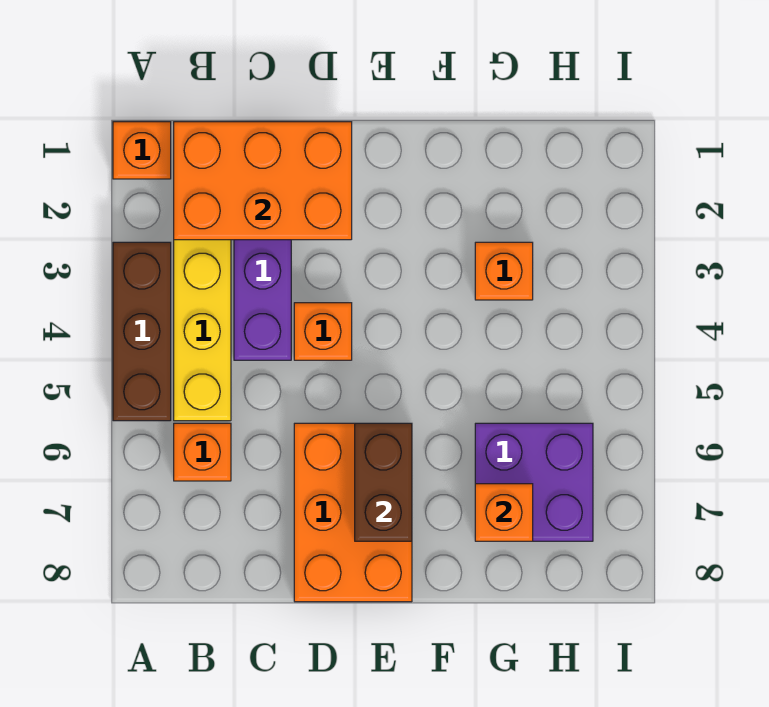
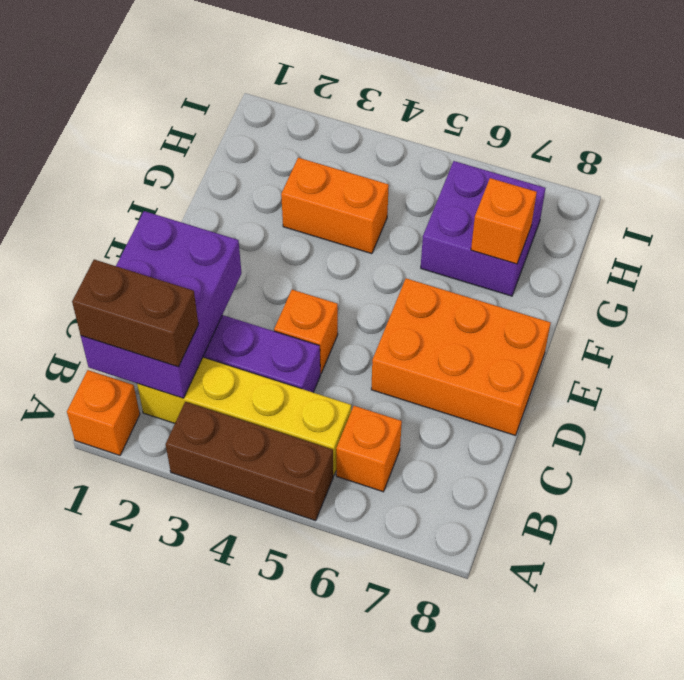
orange 2x3 brick [174,122,352,240] -> purple 2x3 brick [81,211,242,398]
brown 1x2 brick [355,423,412,541] -> brown 1x2 brick moved to [72,260,198,367]
orange 1x1 brick [475,242,533,300] -> orange 1x2 brick [281,158,389,254]

